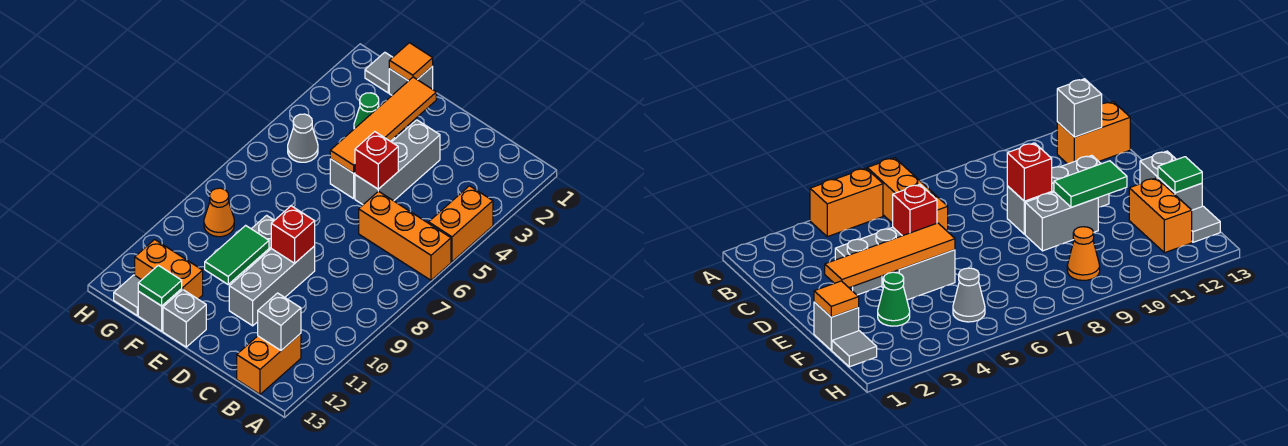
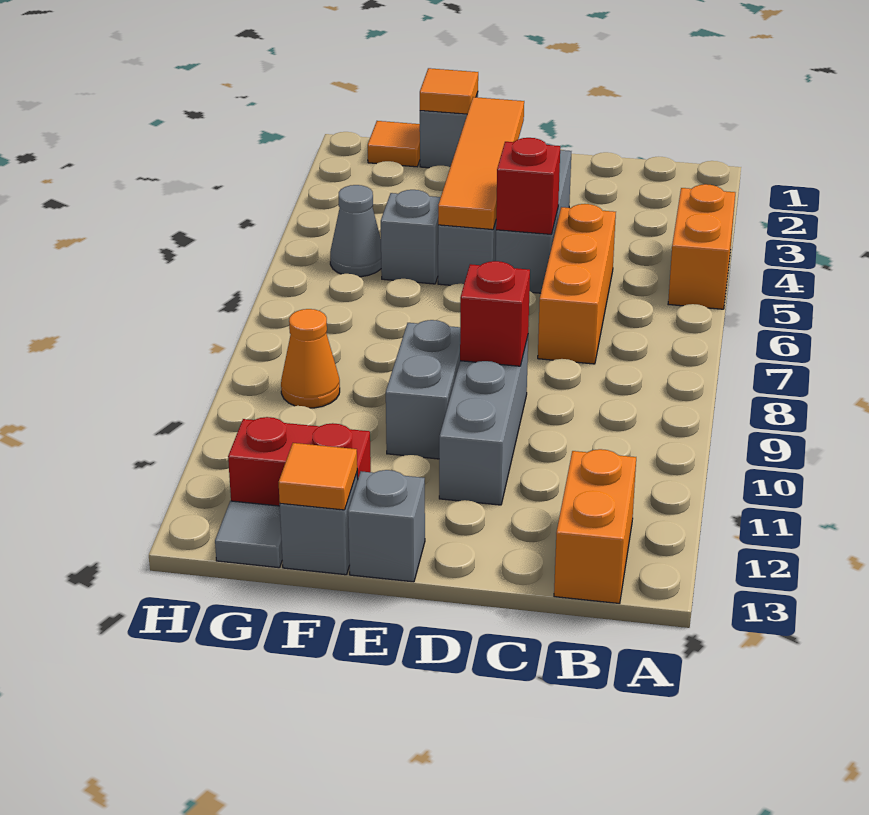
orange 1x3 brick [359,191,451,280] -> orange 1x3 brick turned to [538,204,616,364]
grey 1x1 brick [258,293,301,350] -> grey 1x1 brick moved to [381,190,441,284]
green 1x2 tile [205,225,269,284] -> none
green 1x1 cone [354,93,379,129] -> none
orange 1x2 brick [135,239,203,299] -> red 1x2 brick [228,417,371,506]
green 1x1 tile [138,265,182,306] -> orange 1x1 tile [279,443,357,510]
grey 1x1 tile [365,52,393,93] -> orange 1x1 tile [368,121,420,167]

